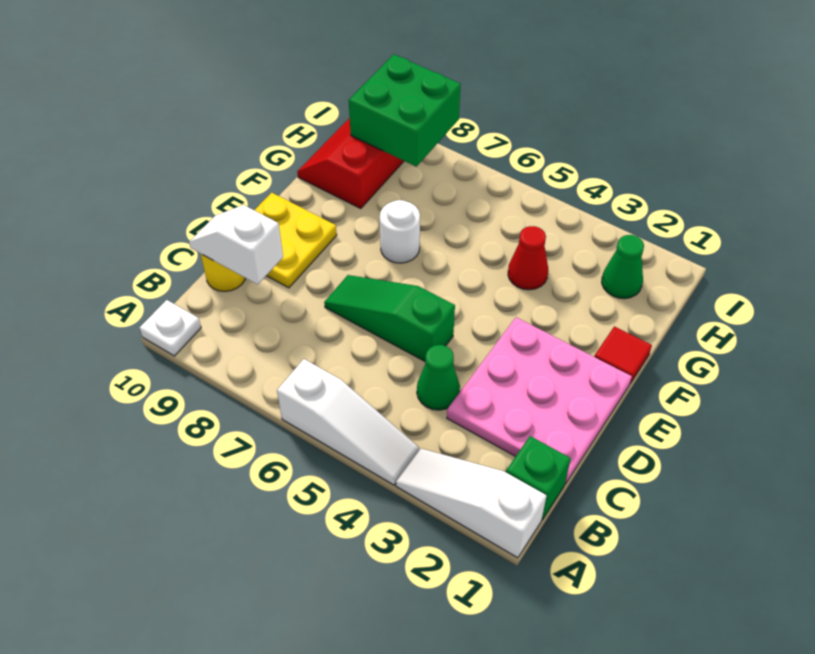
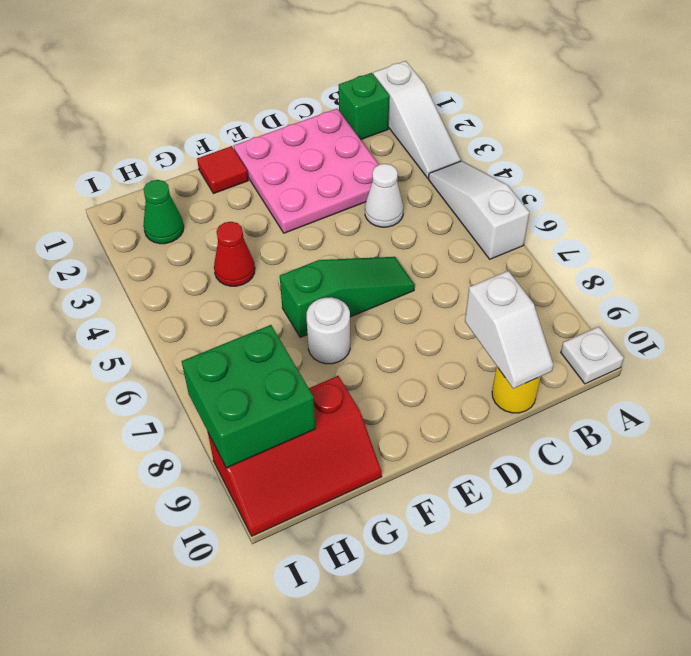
green 1x1 cone [417,345,460,410] -> white 1x1 cone [365,164,403,227]
green 1x3 slope [324,275,455,361] -> green 1x3 slope turned to [280,257,415,338]
yellow 2x2 plate [255,193,337,288] -> none

